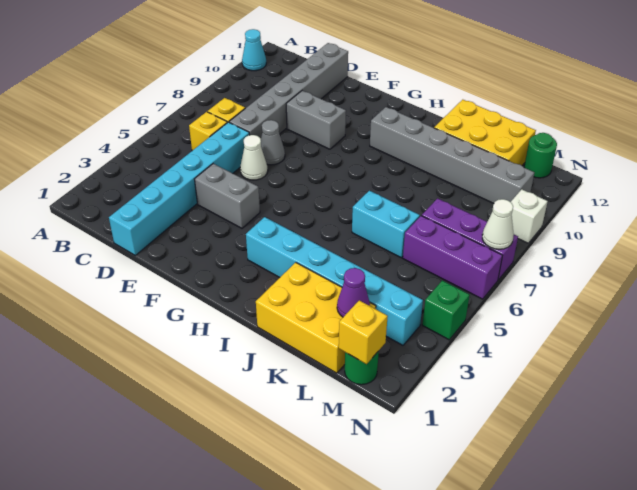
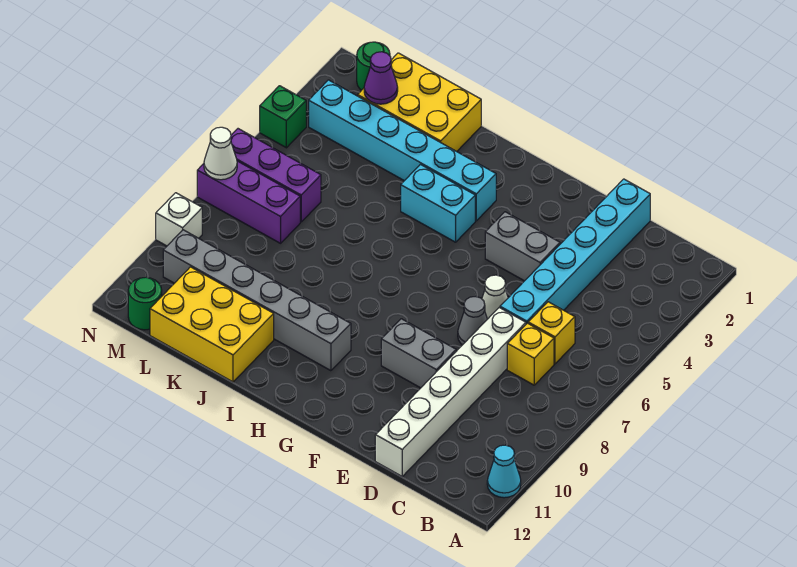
grey 1x6 brick [229,43,348,139] -> white 1x6 brick [375,308,526,476]
cyan 1x2 brick [352,191,420,258] -> cyan 1x2 brick moved to [401,164,475,242]
yellow 1x1 brick [339,300,388,364] -> none

